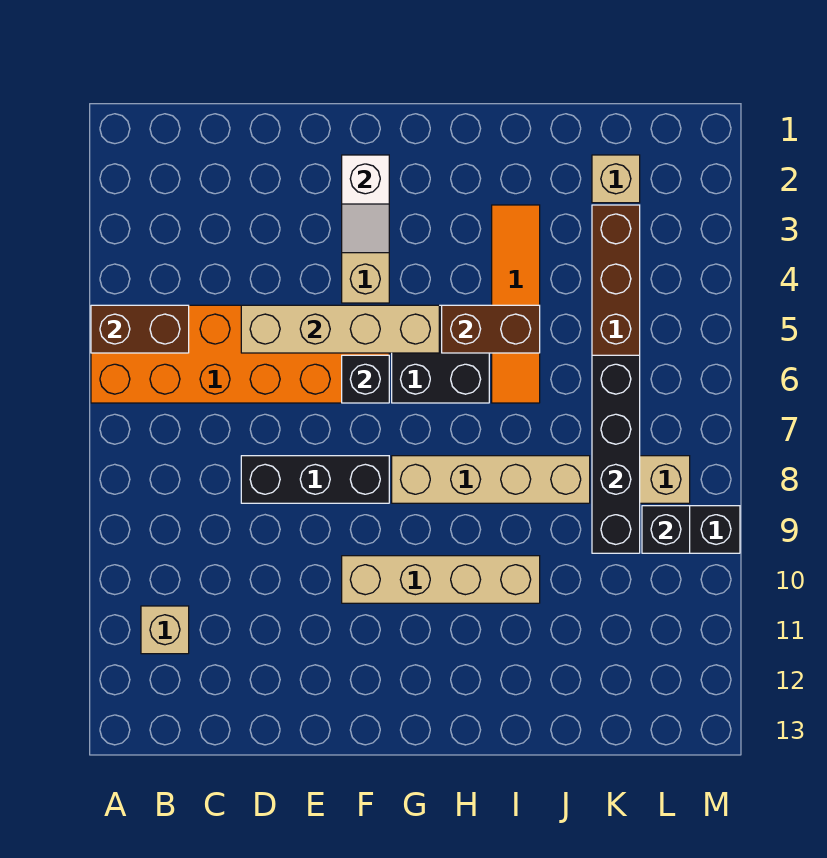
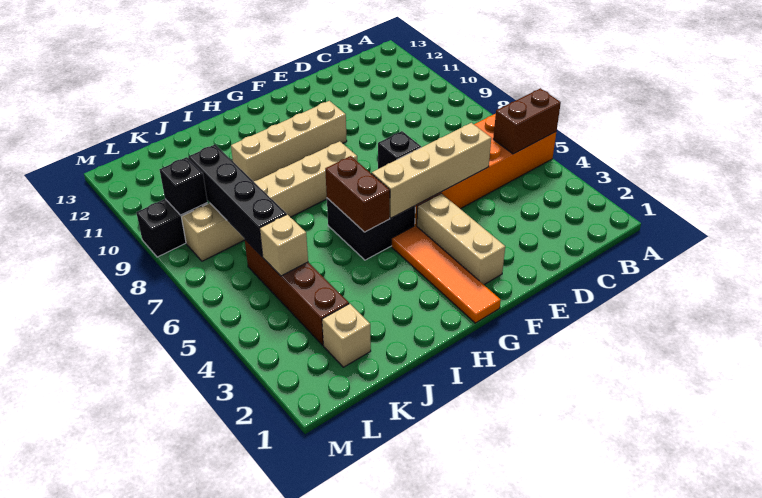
tan 1x1 brick [141,606,189,654] -> tan 1x1 brick moved to [260,214,308,276]
black 1x3 brick [241,456,389,503] -> none
white 1x2 slope [342,155,389,253] -> none
brown 1x2 brick [442,305,540,353] -> brown 1x2 brick turned to [325,156,390,232]
orange 1x4 tile [492,205,540,403] -> orange 1x4 tile moved to [392,226,501,323]

